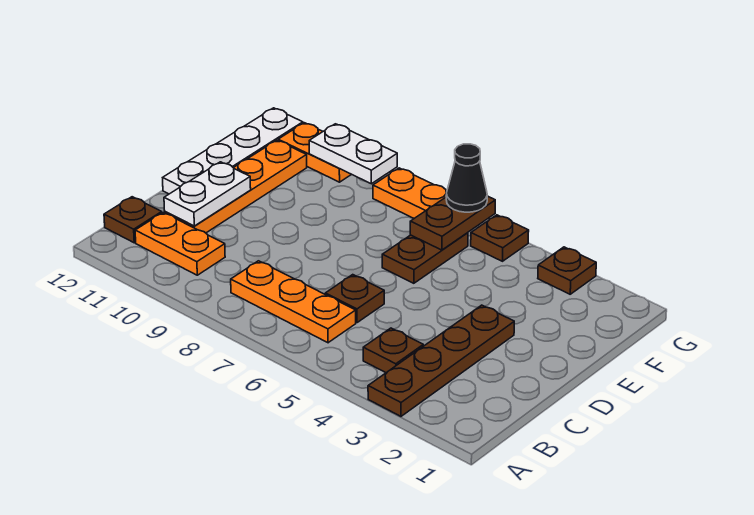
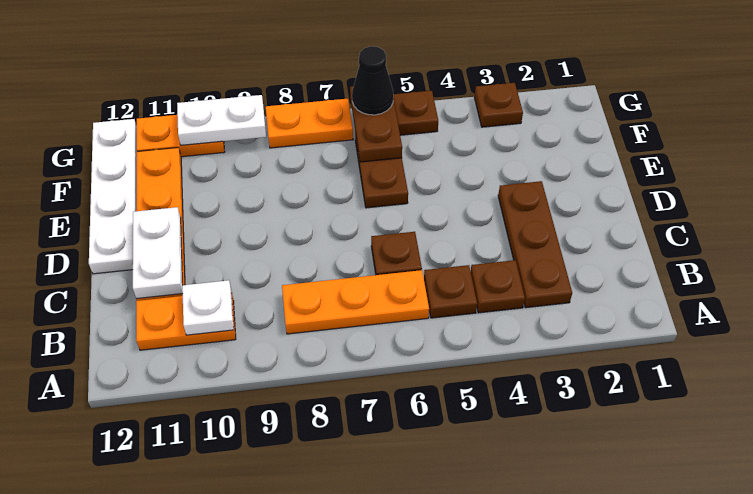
brown 1x4 plate [368,305,514,416] -> brown 1x3 plate [498,181,572,308]
none -> white 1x1 plate [182,280,234,335]
brown 1x1 plate [104,197,162,243] -> brown 1x1 plate moved to [424,265,477,318]

